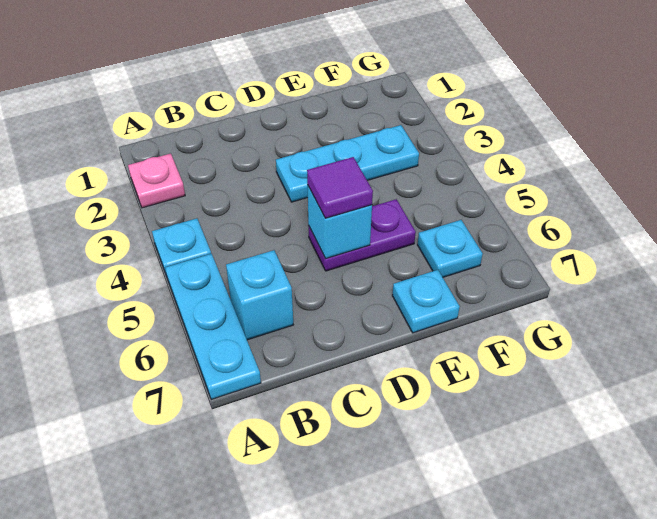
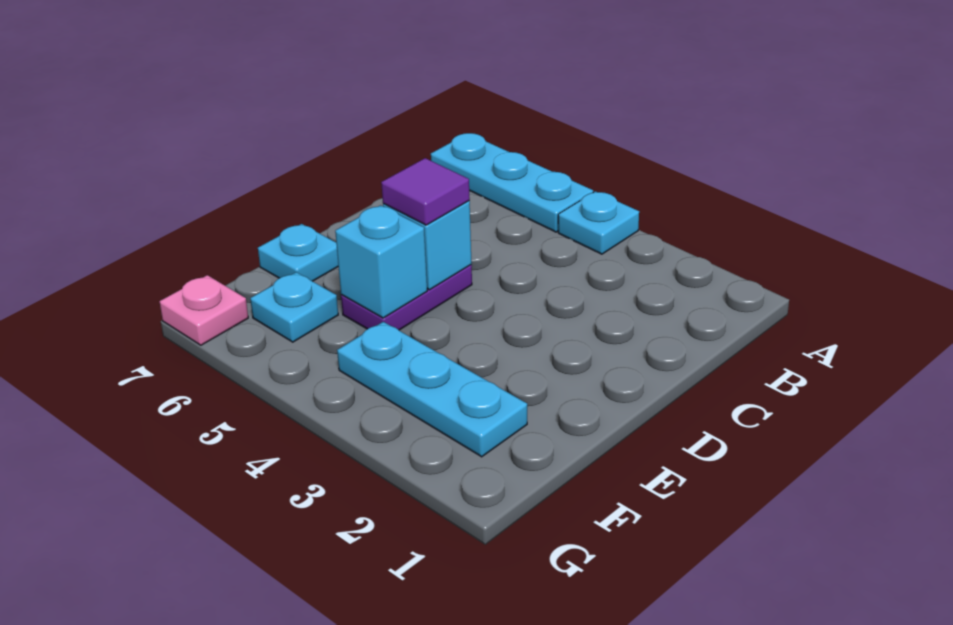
pink 1x1 plate [128,154,185,208] -> pink 1x1 plate moved to [160,275,248,345]
cyan 1x1 brick [226,250,293,340] -> cyan 1x1 brick moved to [335,205,427,318]
cyan 1x3 plate [276,125,419,202] -> cyan 1x3 plate turned to [337,322,527,457]

